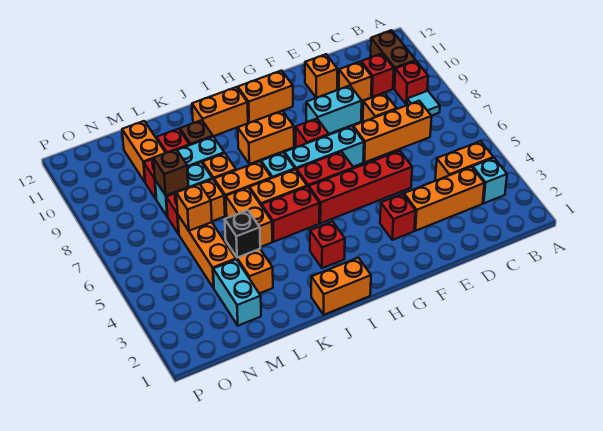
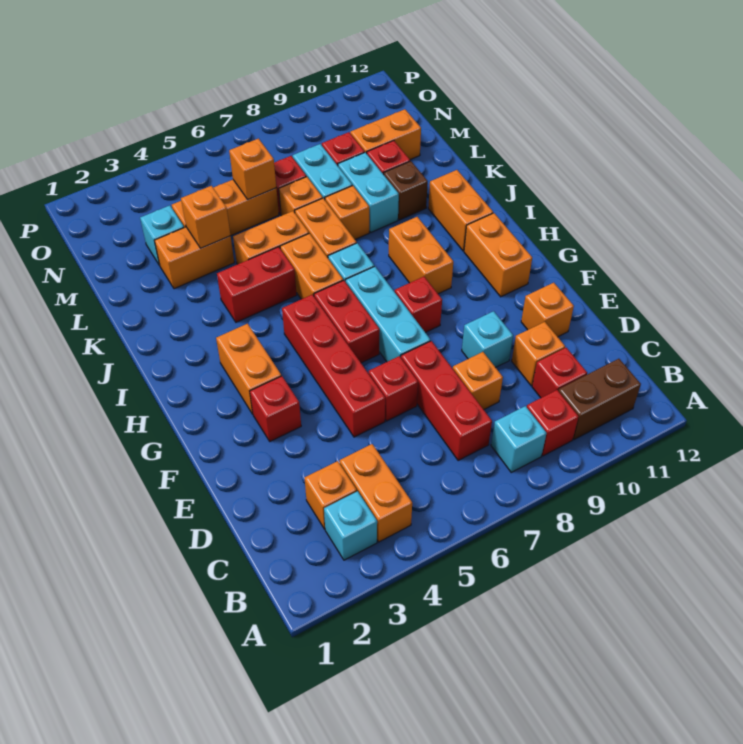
cyan 1x1 tile [407,91,440,116] -> cyan 1x1 brick [491,406,547,472]
orange 1x3 brick [404,167,484,231] -> orange 1x1 brick [305,461,357,529]
orange 1x3 brick [353,101,432,162] -> red 1x3 brick [401,341,492,461]
cyan 1x2 brick [306,86,362,134] -> cyan 1x1 brick [462,311,513,367]
orange 1x2 brick [311,258,371,315] -> orange 1x2 brick moved to [216,324,281,414]
red 1x1 brick [310,222,345,268] -> red 1x1 brick moved to [369,356,418,421]
red 1x2 brick [262,187,320,242] -> red 1x2 brick turned to [217,247,297,322]
black 1x1 brick [225,210,260,258] -> orange 1x1 brick [181,186,231,248]
cyan 1x2 brick [213,259,261,326] -> cyan 1x1 brick [140,205,184,265]
brown 1x1 brick [153,149,189,195] -> none

